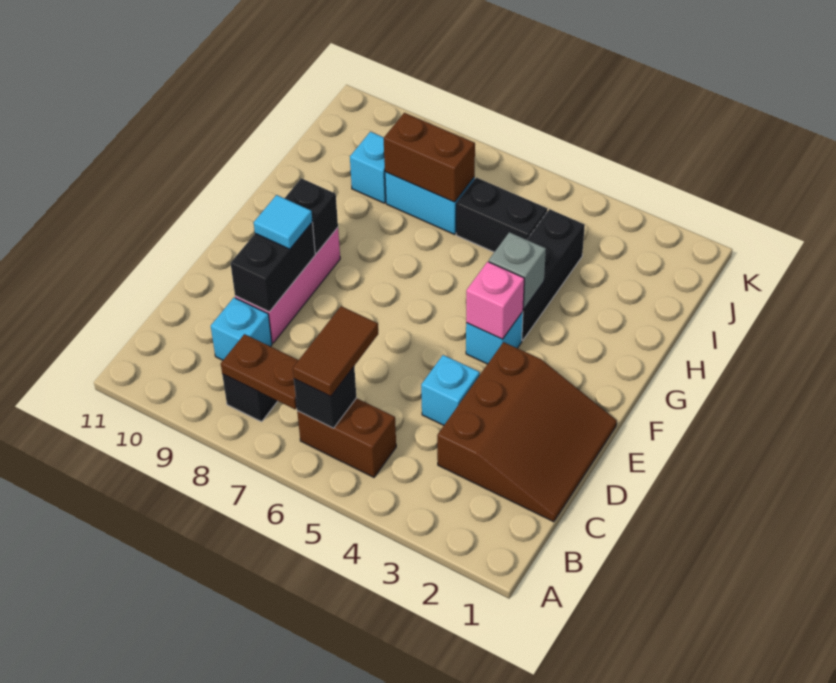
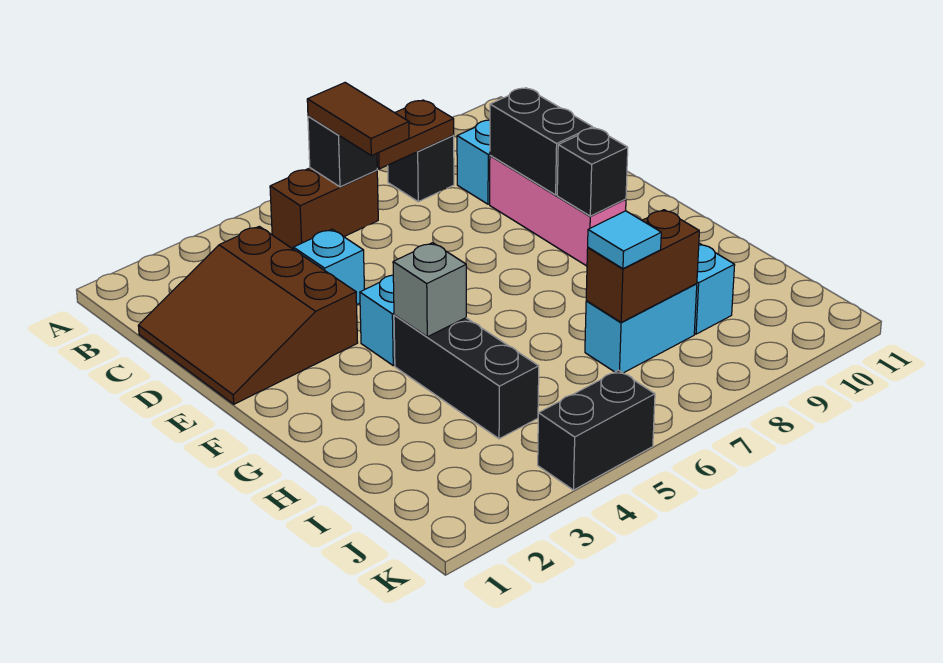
cyan 1x1 tile [254,195,312,249] -> cyan 1x1 tile moved to [588,211,661,269]
pink 1x1 brick [466,262,524,339] -> none
black 1x2 brick [456,178,547,252] -> black 1x2 brick moved to [538,370,655,490]

